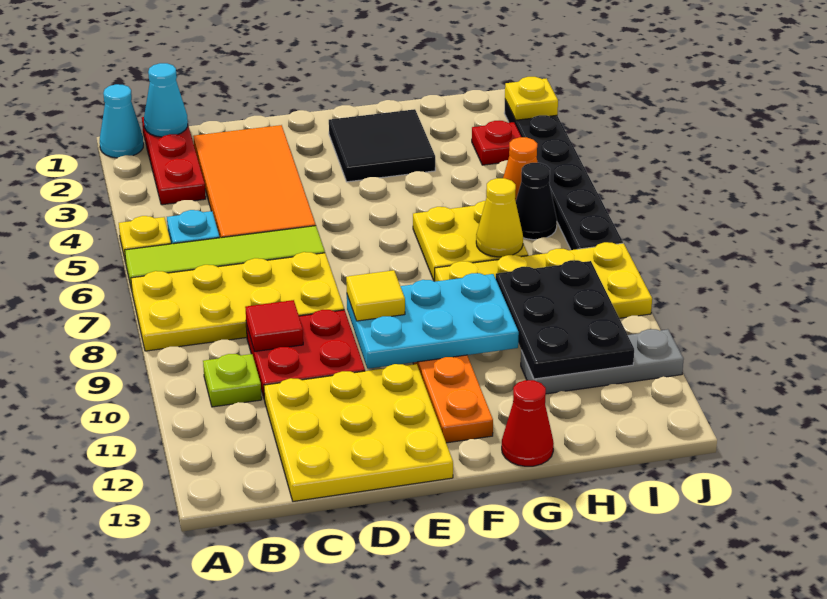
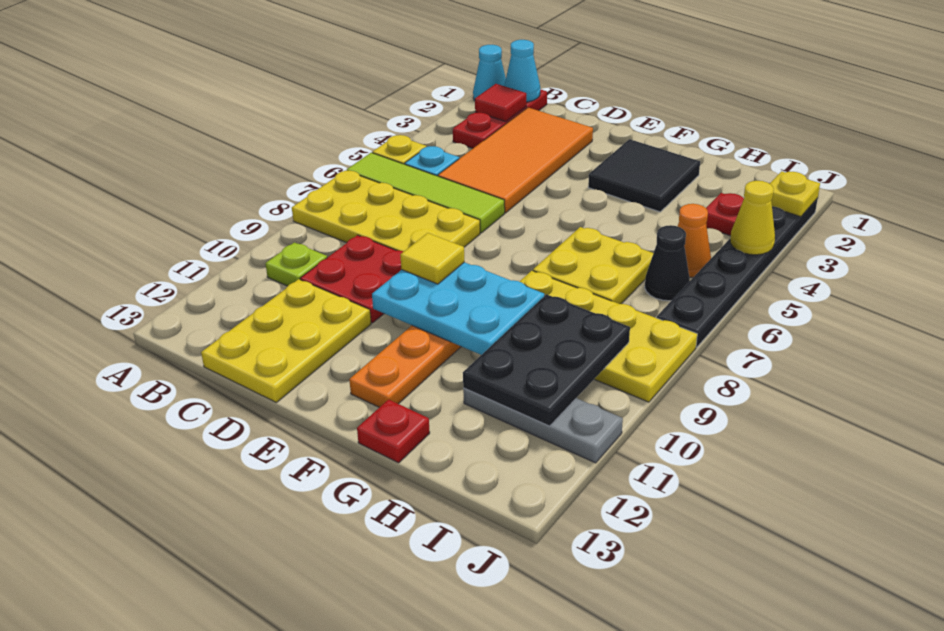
red 1x1 tile [245,300,303,352] -> red 1x1 tile moved to [475,84,526,122]
yellow 3x3 plate [264,364,453,501] -> yellow 2x3 plate [201,279,371,402]
red 1x1 cone [502,380,554,466] -> red 1x1 plate [357,399,430,463]
yellow 1x1 cone [476,178,523,257] -> yellow 1x1 cone moved to [730,181,775,255]

